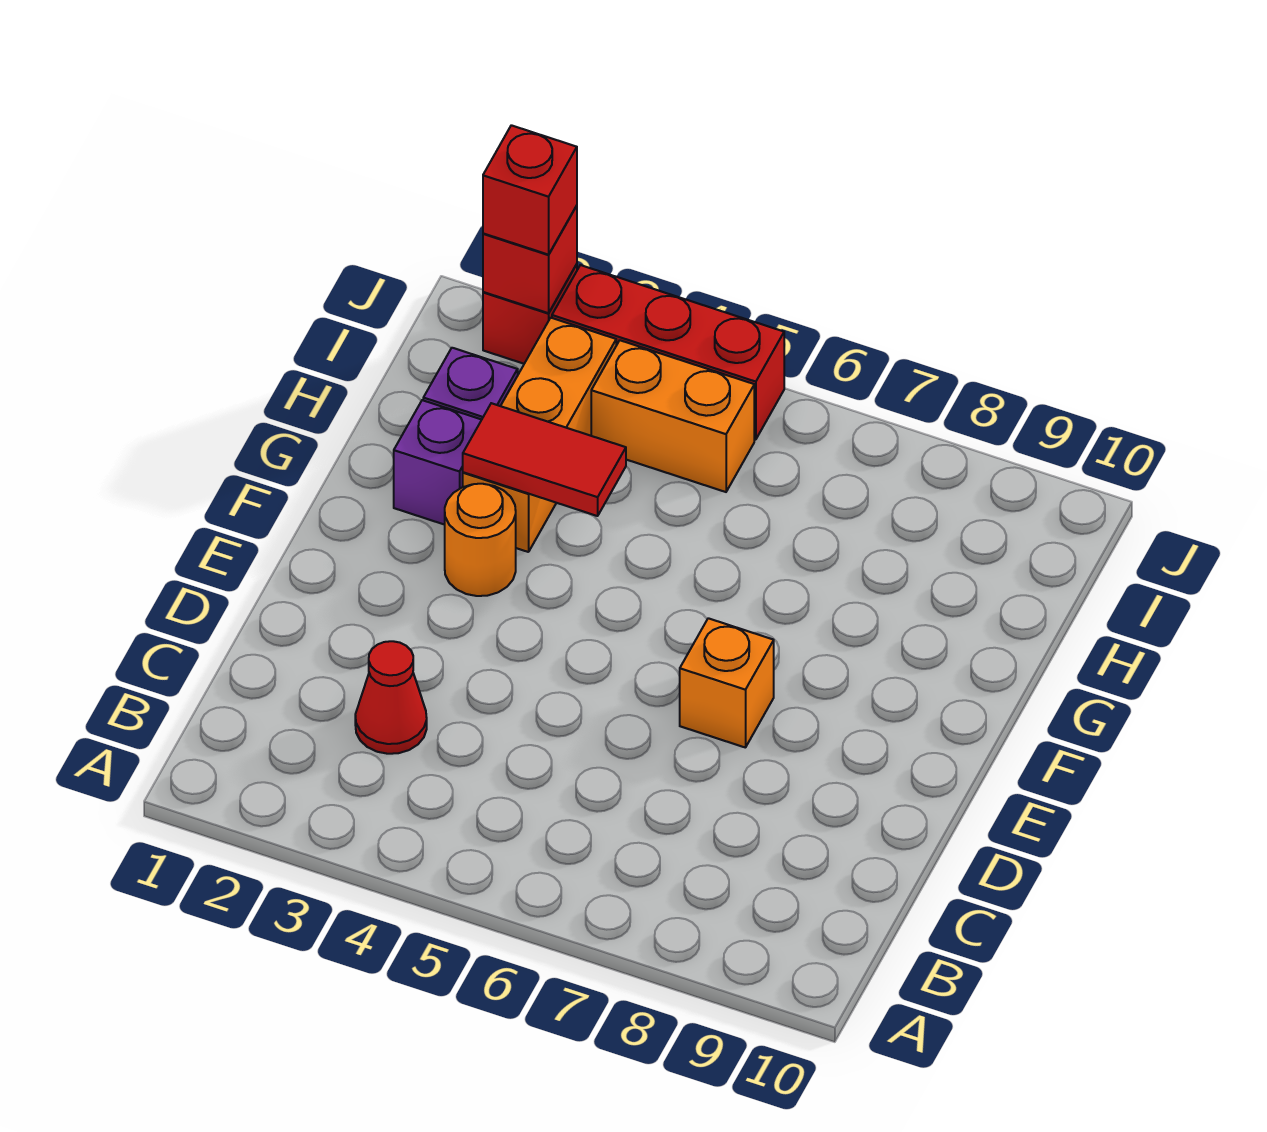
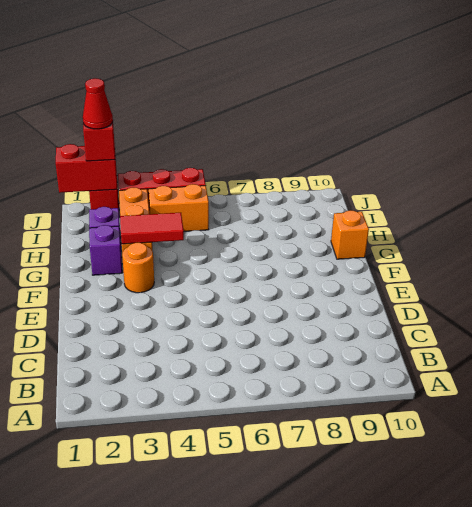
red 1x1 cone [355,641,427,754] -> red 1x1 cone moved to [83,78,113,129]
orange 1x1 brick [680,618,774,748] -> orange 1x1 brick moved to [331,211,369,259]
red 1x1 brick [483,206,577,313] -> red 1x2 brick [56,144,117,193]

